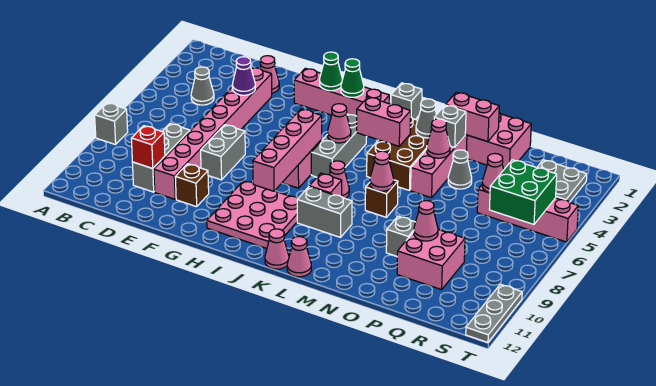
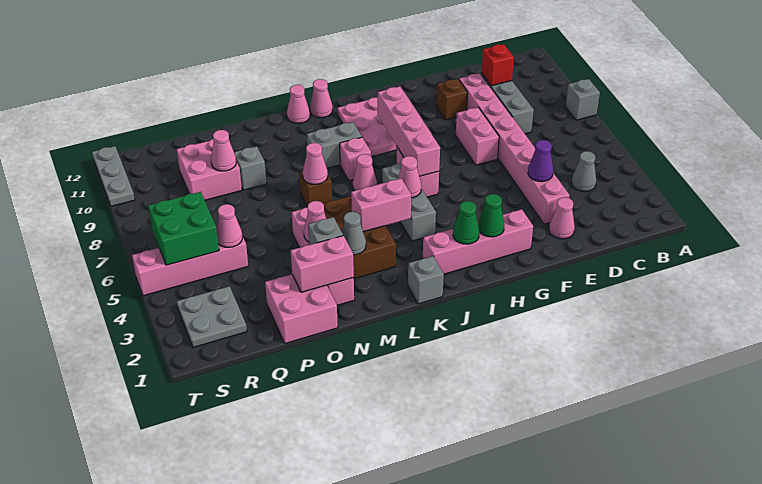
grey 1x2 brick [201,125,245,180] -> pink 1x2 brick [456,107,499,165]
grey 1x1 cone [448,150,472,189] -> none

